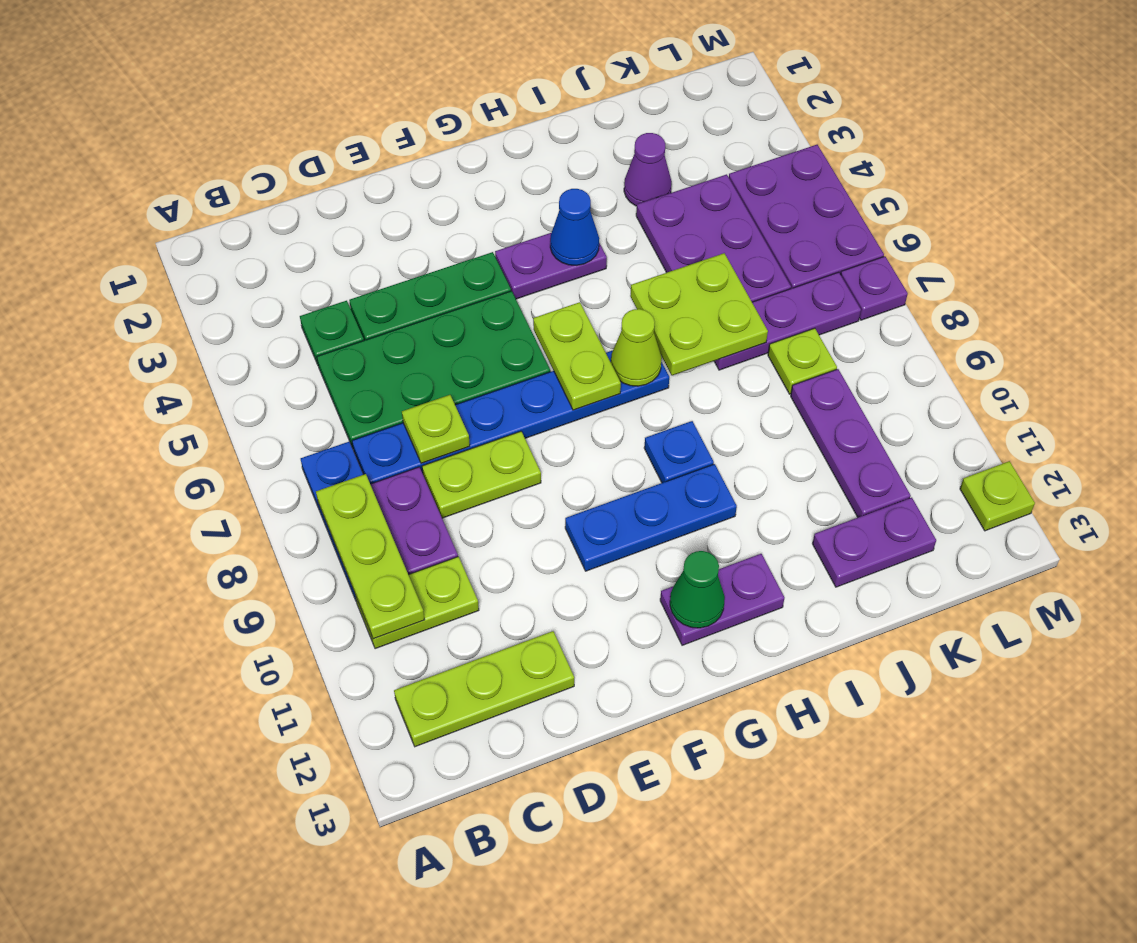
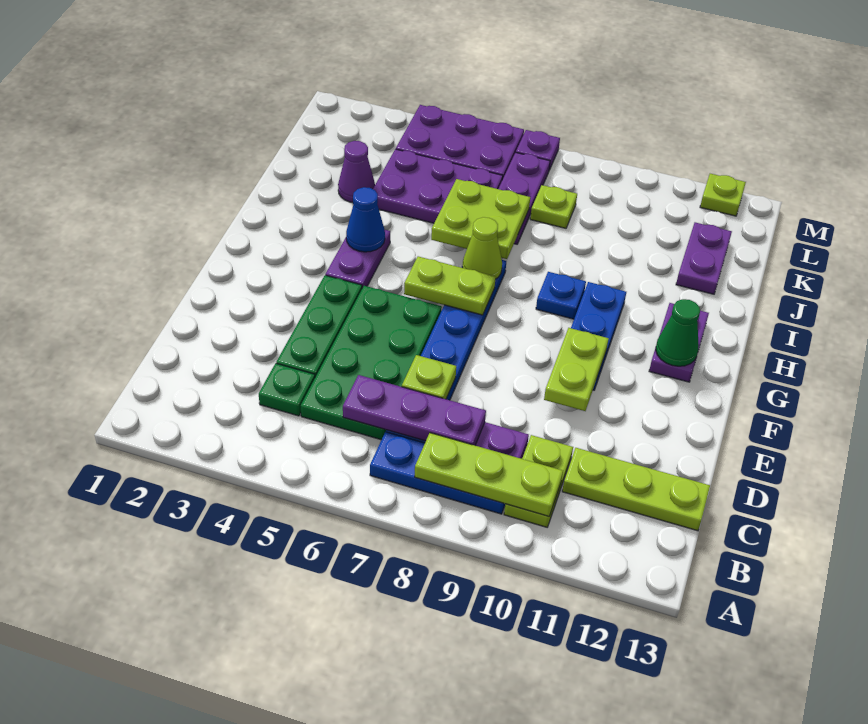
lime 1x3 plate [394,631,574,747] -> lime 1x3 plate turned to [562,448,710,531]
lime 1x2 plate [422,431,541,518] -> lime 1x2 plate moved to [544,328,609,411]
purple 1x3 plate [791,369,911,517] -> purple 1x3 plate moved to [343,375,486,445]

